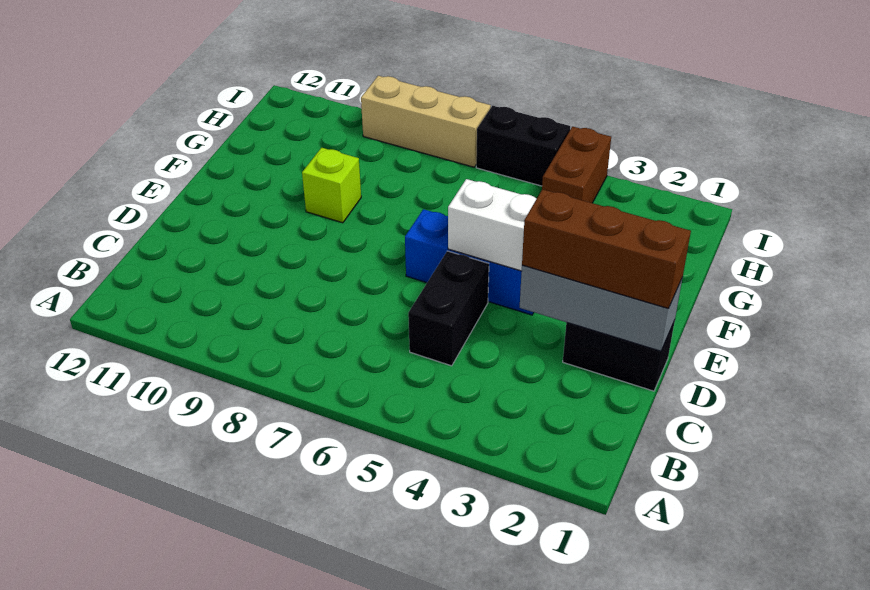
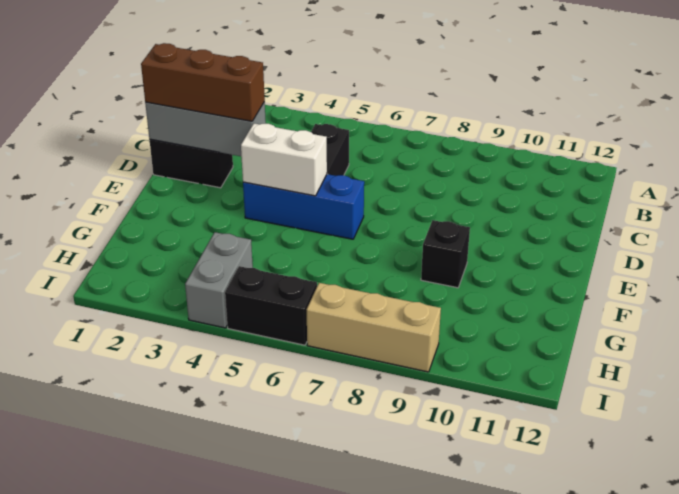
lime 1x1 brick [302,148,361,223] -> black 1x1 brick [421,220,470,288]
brown 1x2 brick [542,127,611,203] -> grey 1x2 brick [185,232,253,328]

